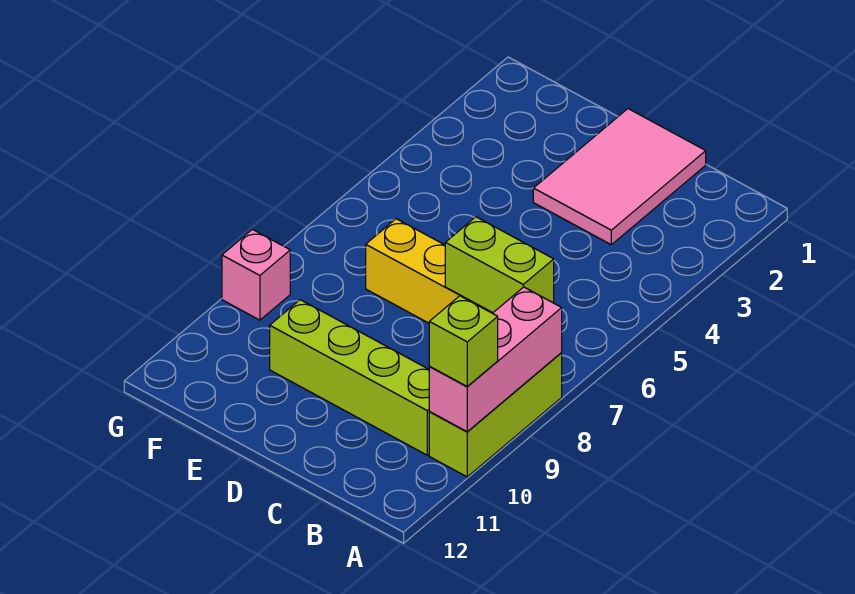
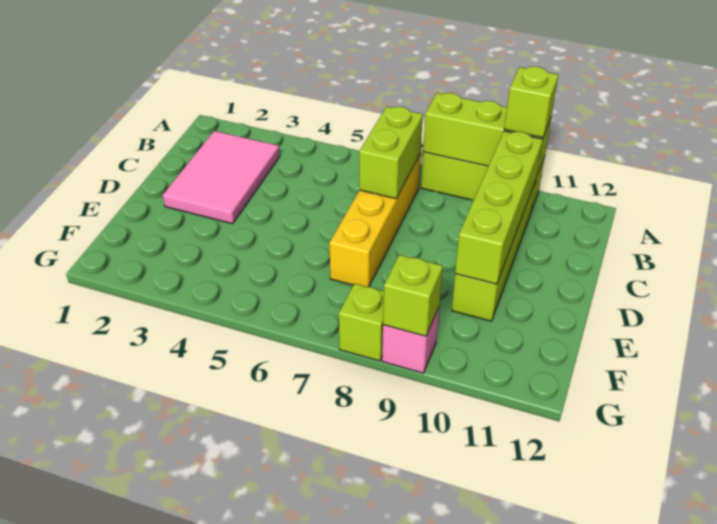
pink 1x3 brick [429,287,562,432] -> lime 1x3 brick [423,93,551,175]
none -> lime 1x4 brick [455,131,543,284]
pink 2x3 tile [533,109,706,245] -> pink 2x3 tile turned to [163,131,280,224]
none -> lime 1x1 brick [339,284,384,361]
none -> lime 1x1 brick [383,255,443,336]

